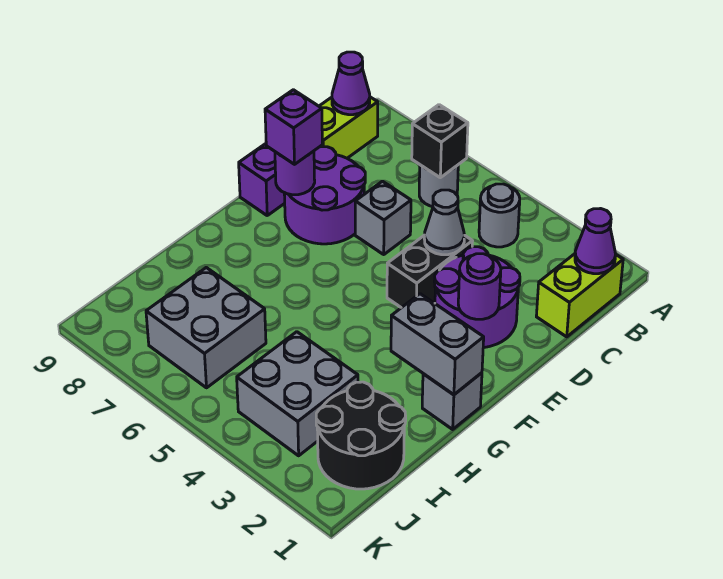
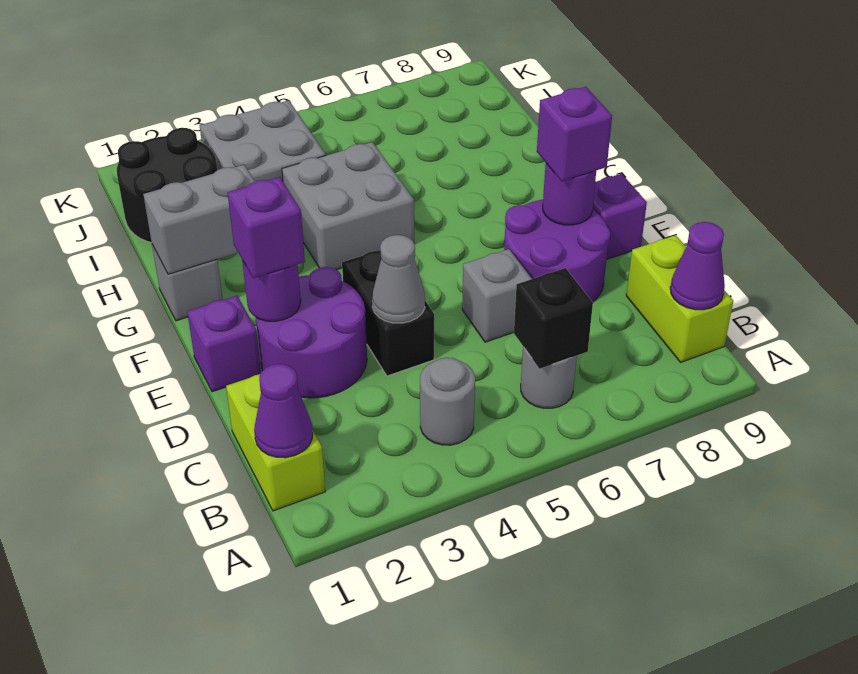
none -> purple 1x1 brick [187,296,261,392]
none -> purple 1x1 brick [228,177,305,278]
grey 2x2 brick [146,268,266,388] -> grey 2x2 brick moved to [282,142,414,270]

